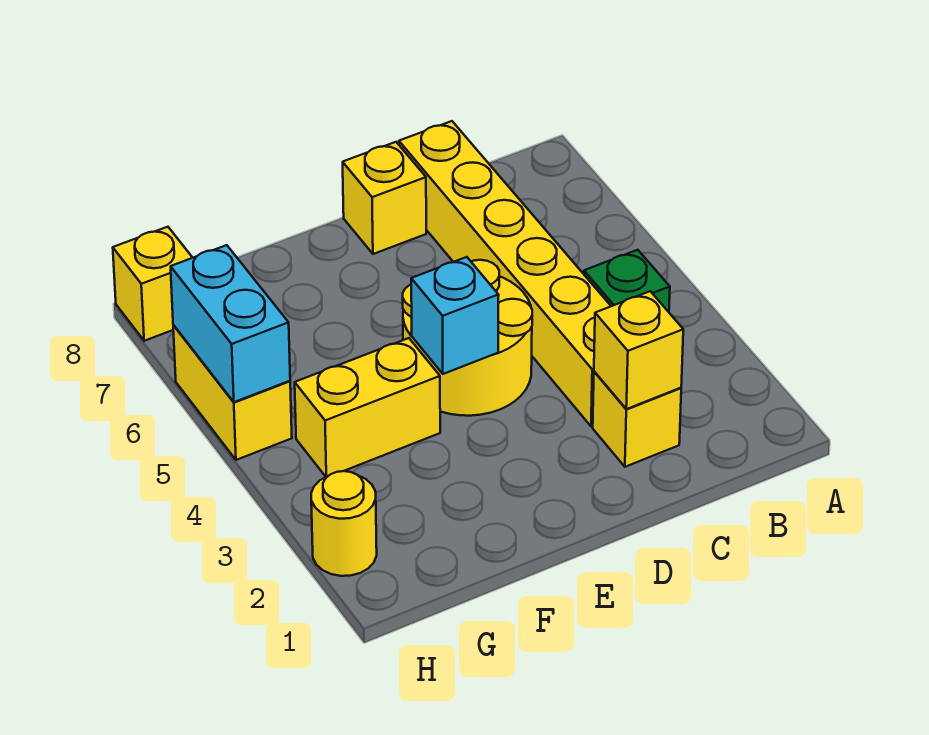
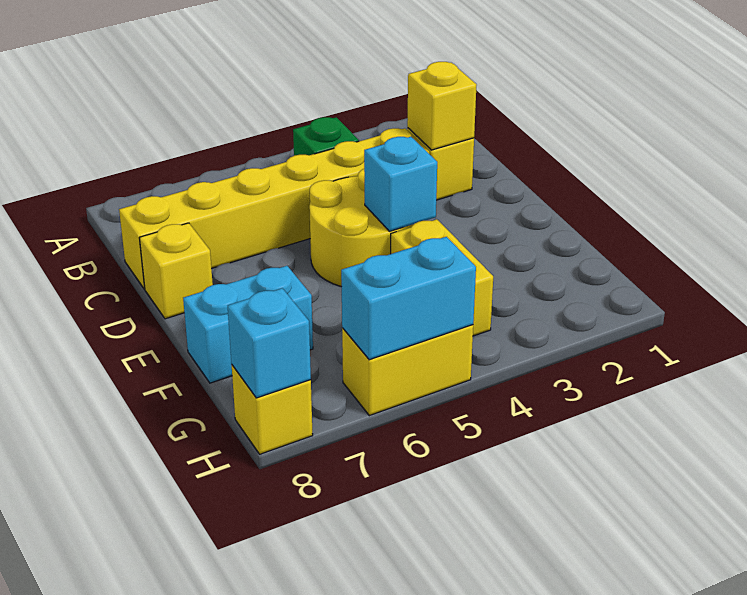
none -> cyan 1x2 brick [183,266,313,383]
yellow 1x1 round brick [311,471,377,576] -> none
none -> cyan 1x1 brick [228,288,311,398]

